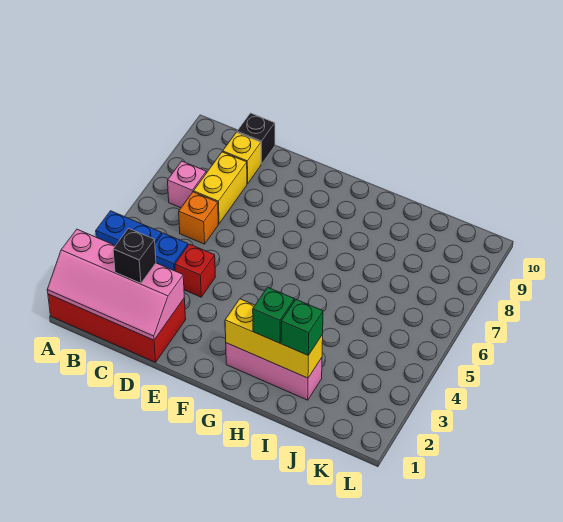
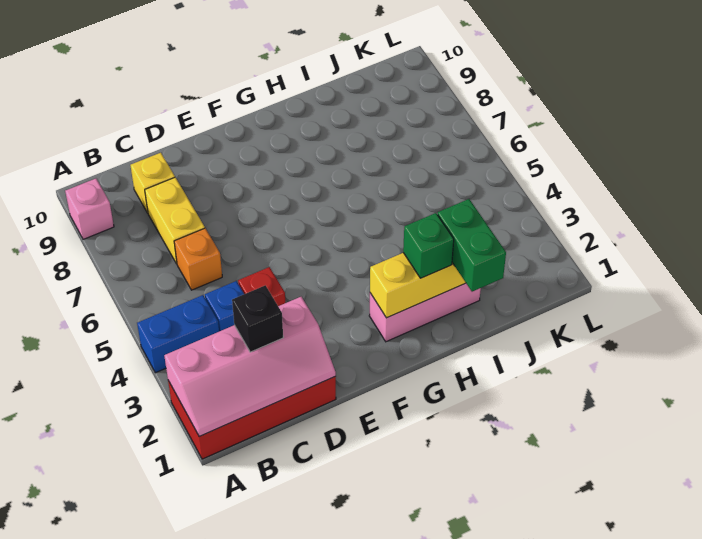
pink 1x1 brick [168,161,206,208] -> pink 1x1 brick moved to [65,179,114,239]
black 1x1 brick [237,113,275,164] -> none
green 1x1 brick [281,300,323,355] -> green 1x2 brick [438,199,506,292]

